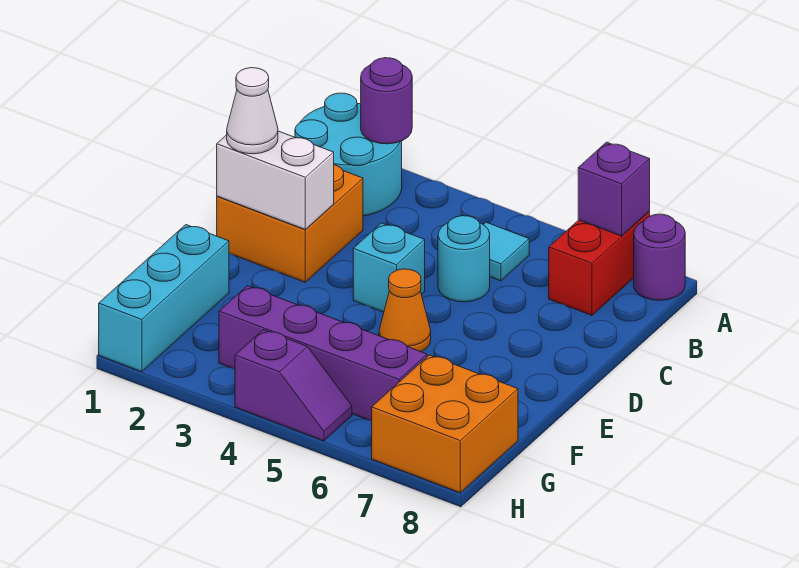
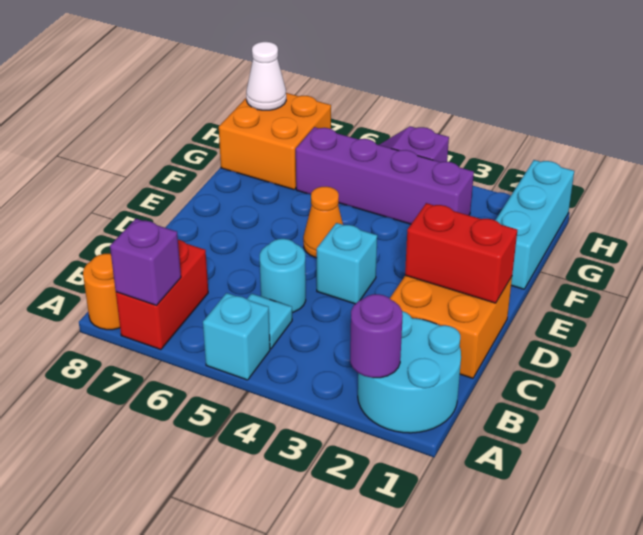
none -> cyan 1x1 brick [203,293,270,380]
purple 1x1 round brick [634,214,685,300] -> orange 1x1 round brick [83,254,120,330]
white 1x2 brick [217,131,334,229] -> red 1x2 brick [405,203,517,303]
white 1x1 cone [227,68,278,154] -> white 1x1 cone moved to [246,42,286,110]

